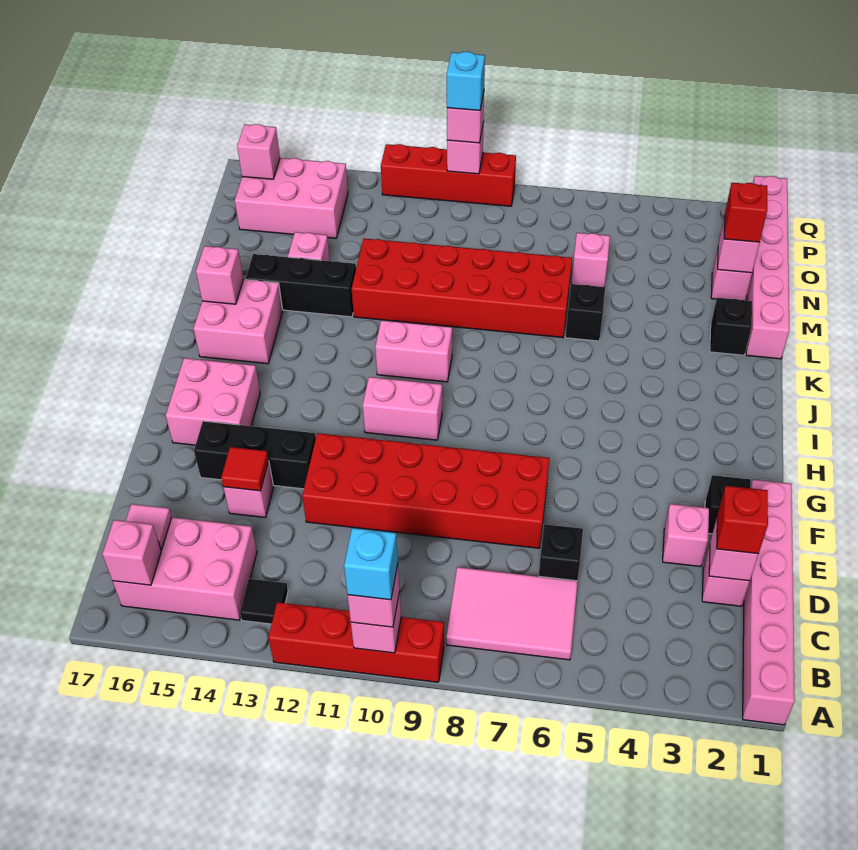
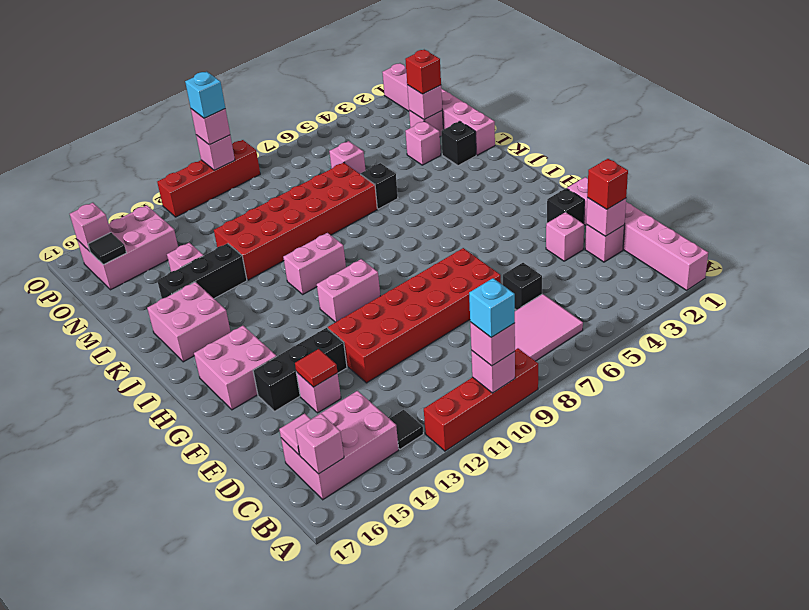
pink 1x1 brick [196,246,243,304] -> pink 1x1 brick moved to [405,121,441,165]
none -> black 1x1 tile [88,233,126,265]

